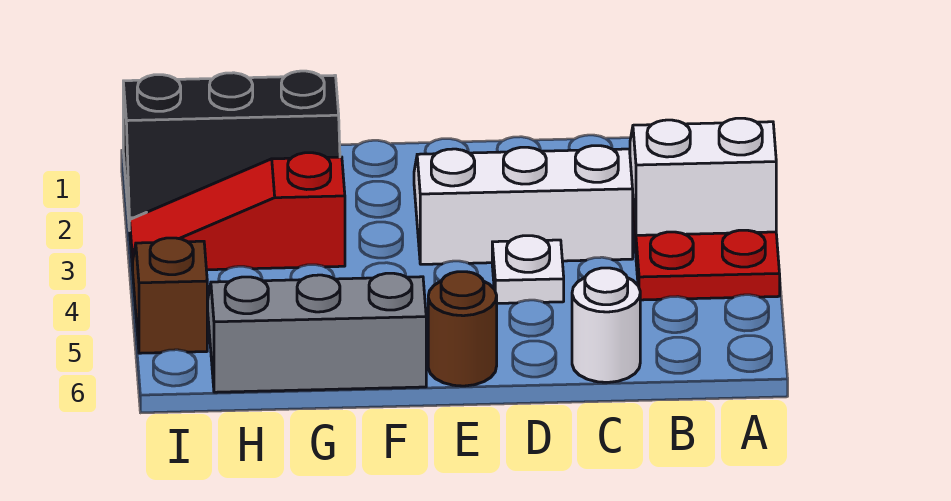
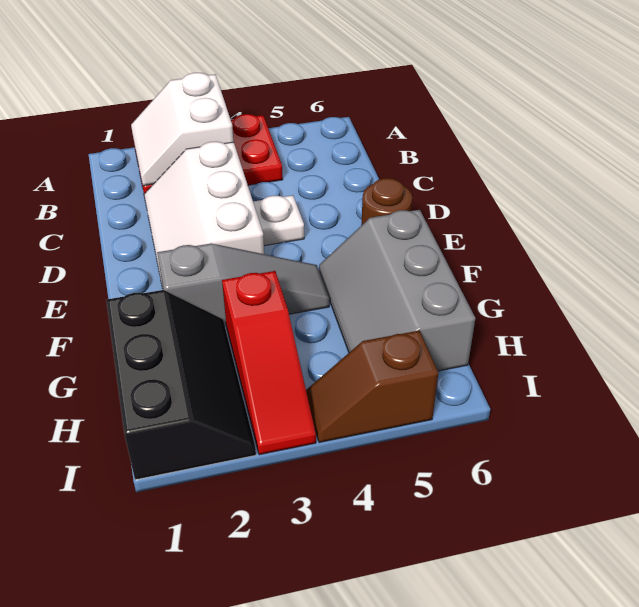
white 1x1 round brick [572,268,640,382] -> none
none -> grey 1x3 slope [157,244,329,326]

